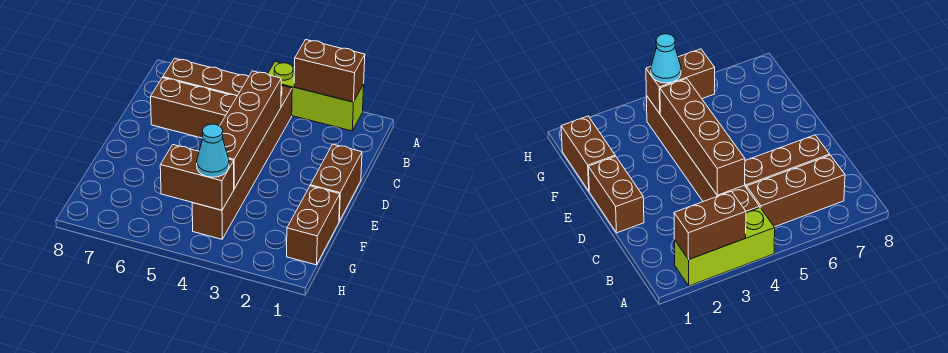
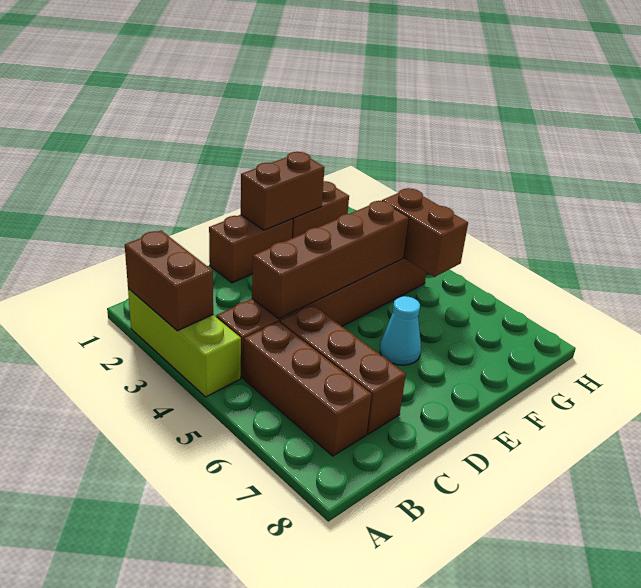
none -> brown 1x2 brick [241,152,325,230]
cyan 1x1 cone [197,124,229,177] -> cyan 1x1 cone moved to [380,296,421,365]

